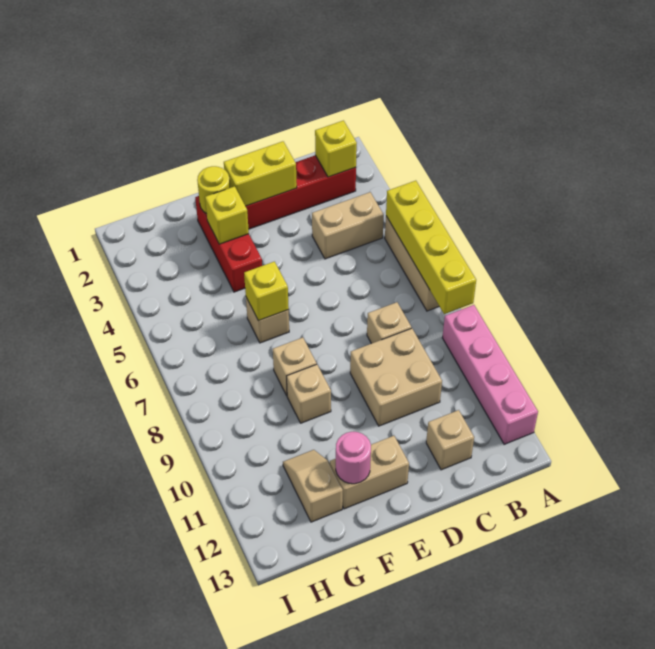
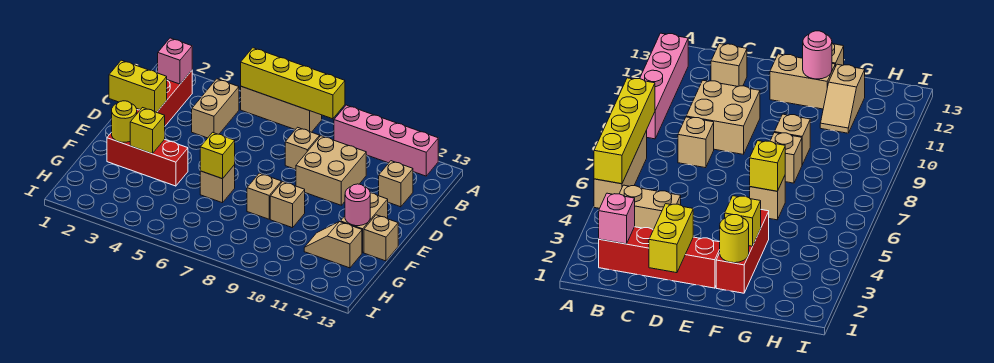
yellow 1x1 brick [315,121,357,177] -> pink 1x1 brick [158,38,192,84]
yellow 1x2 brick [224,141,297,206] -> yellow 1x2 brick turned to [109,60,167,112]
none -> tan 1x1 brick [364,215,398,261]

